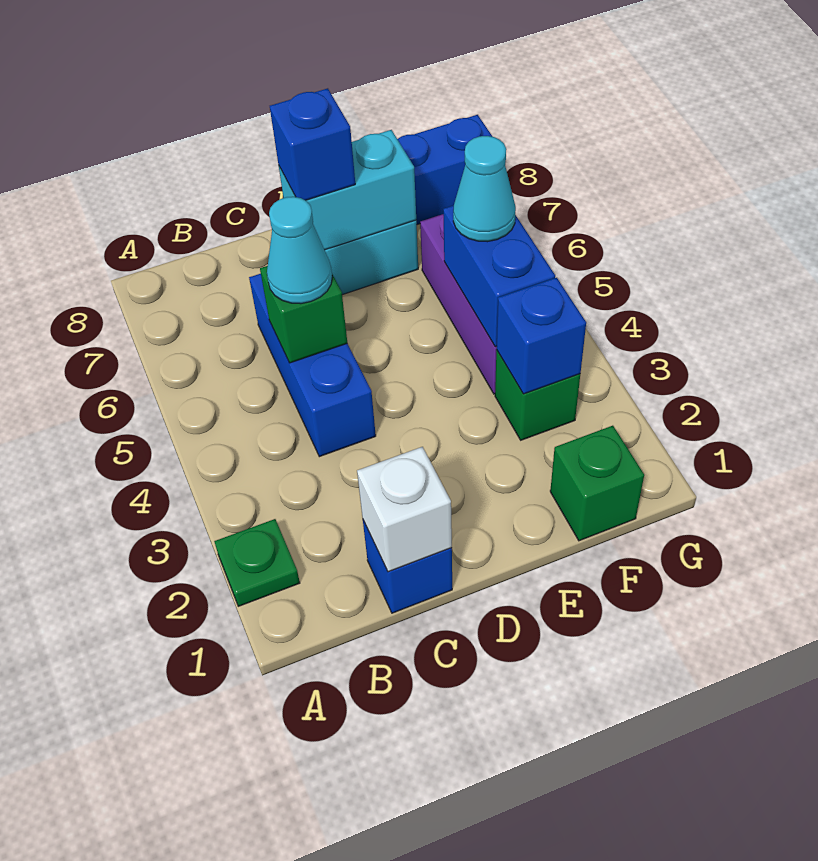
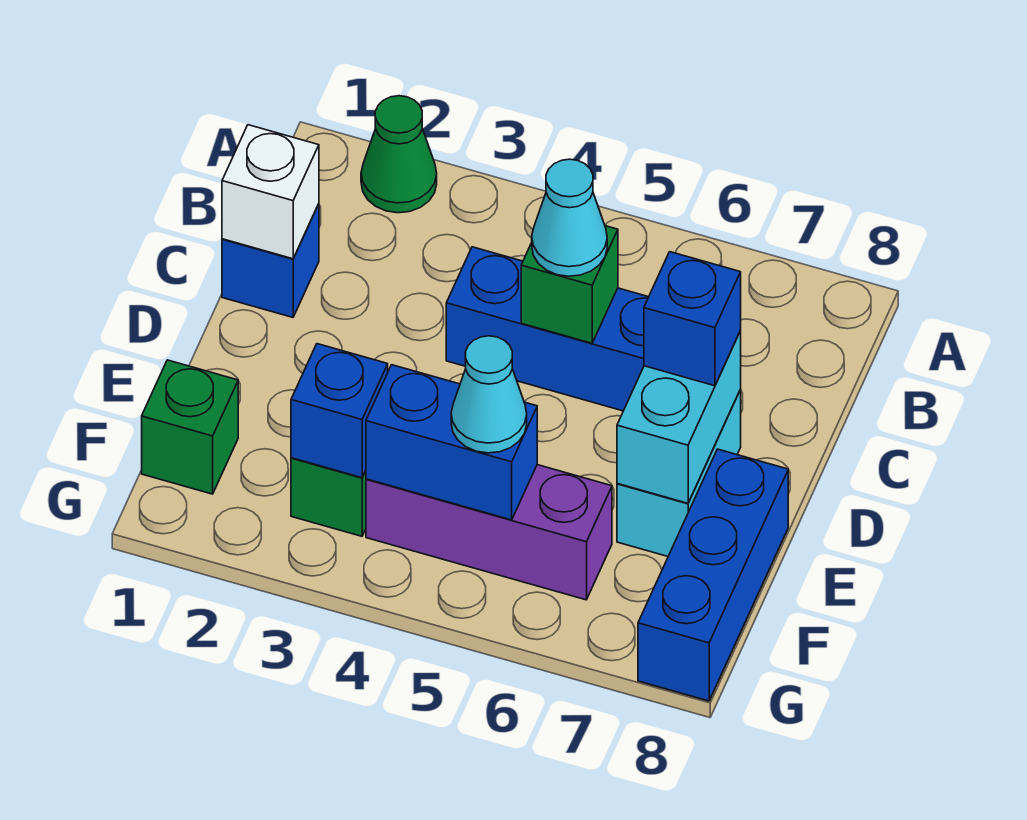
green 1x1 plate [214,519,300,606] -> green 1x1 cone [361,96,437,213]

